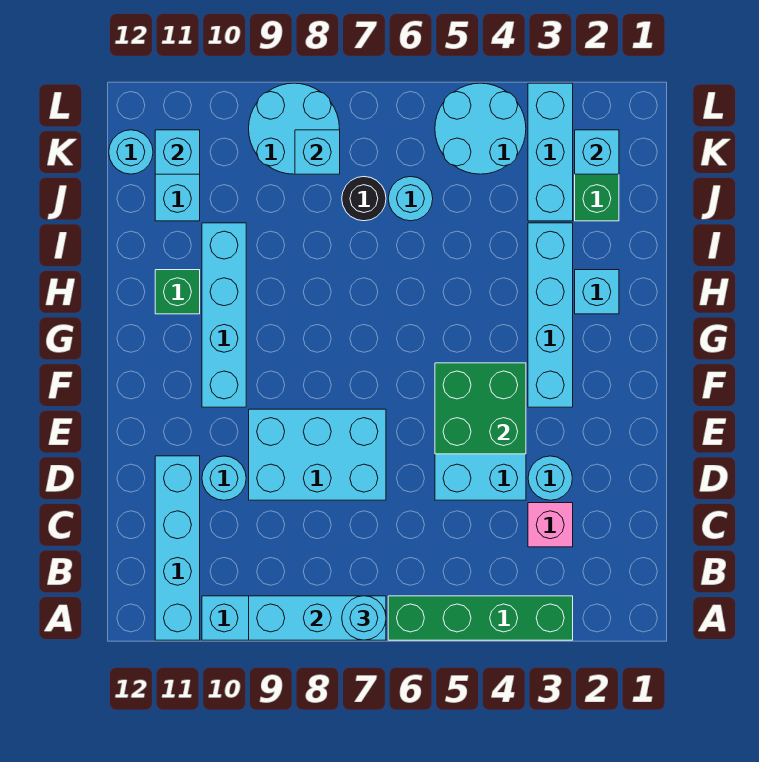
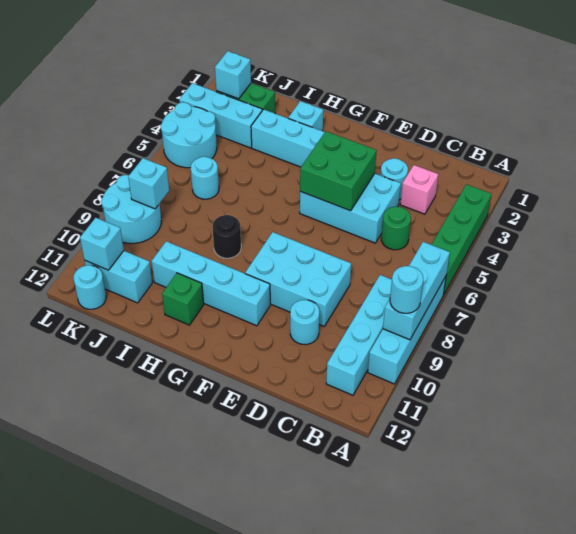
cyan 1x1 round brick [342,596,386,640] -> cyan 1x1 round brick moved to [390,266,423,313]
cyan 1x4 brick [155,456,200,640] -> cyan 1x4 brick turned to [326,275,392,395]
none -> green 1x1 round brick [381,207,411,250]
cyan 2x3 brick [249,409,386,500] -> cyan 2x3 brick turned to [245,232,351,326]
black 1x1 round brick [342,177,386,221] -> black 1x1 round brick moved to [212,215,241,258]

